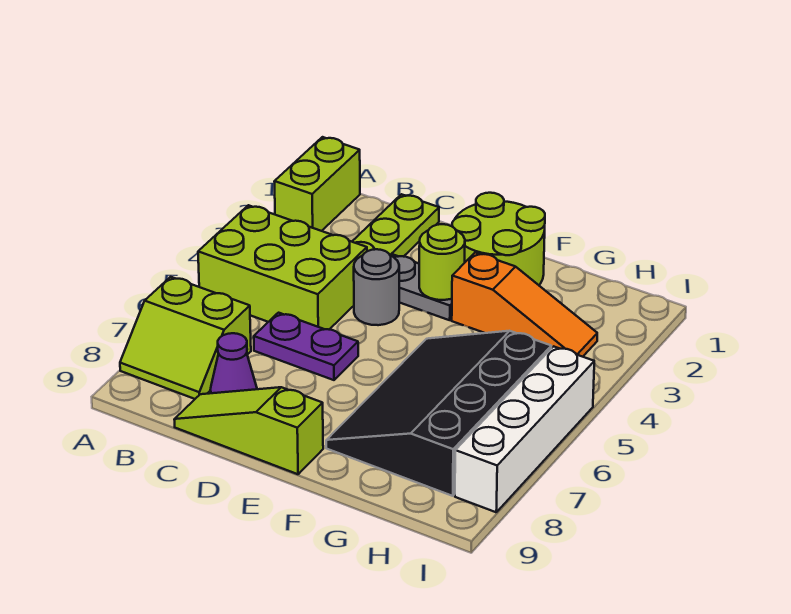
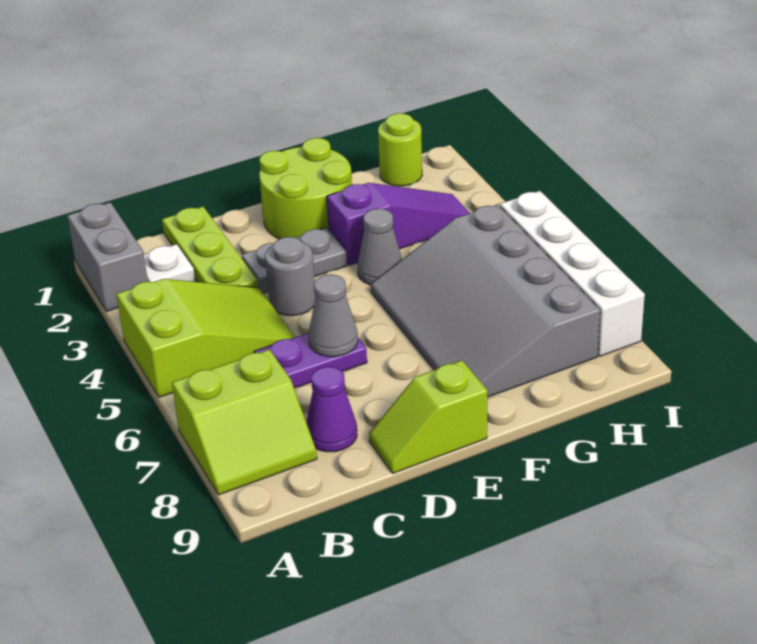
lime 1x2 brick [274,137,360,231] -> grey 1x2 brick [67,202,148,311]
lime 2x3 brick [198,205,367,329] -> lime 2x3 slope [116,279,295,397]
none -> white 1x1 plate [144,244,195,282]
lime 1x3 slope [174,387,323,474] -> lime 1x2 slope [369,360,487,473]
none -> grey 1x1 cone [309,274,358,357]
lime 1x1 round brick [419,224,465,300] -> lime 1x1 round brick moved to [378,113,422,186]
orange 1x3 slope [452,253,597,357] -> purple 1x3 slope [327,183,470,265]
none -> grey 1x1 cone [358,209,402,285]
black 3x4 slope [326,331,551,496] -> grey 3x4 slope [371,204,600,397]

